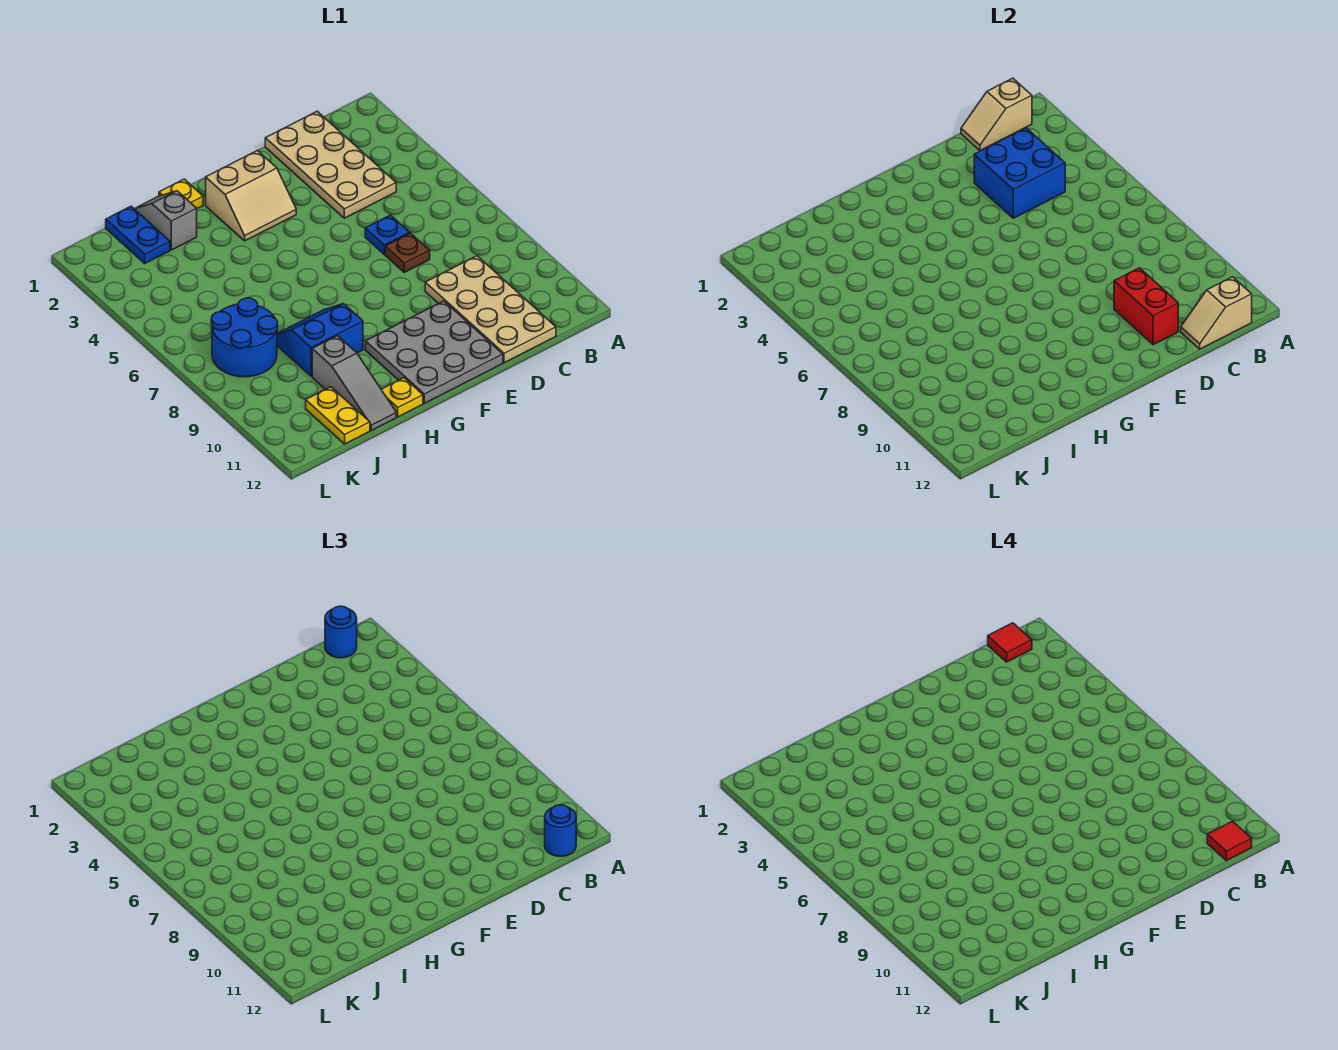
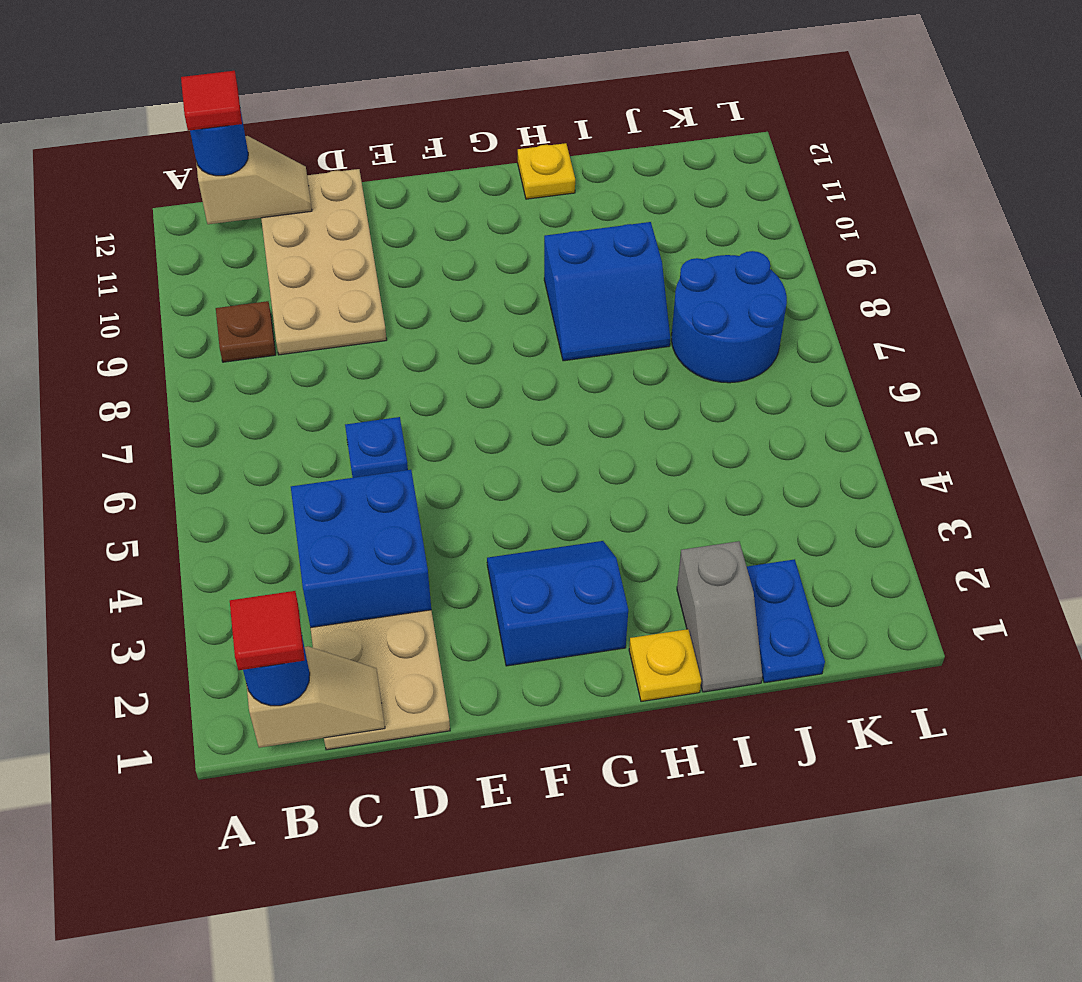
brown 1x1 plate [385,233,430,272] -> brown 1x1 plate moved to [216,301,276,362]
red 1x2 brick [1114,268,1178,345] -> none
grey 3x3 plate [365,301,503,403] -> none
tan 2x2 slope [206,150,296,241] -> blue 2x2 slope [487,541,628,666]
grey 1x3 slope [312,336,396,430] -> none
yellow 1x2 plate [306,387,370,444] -> none

